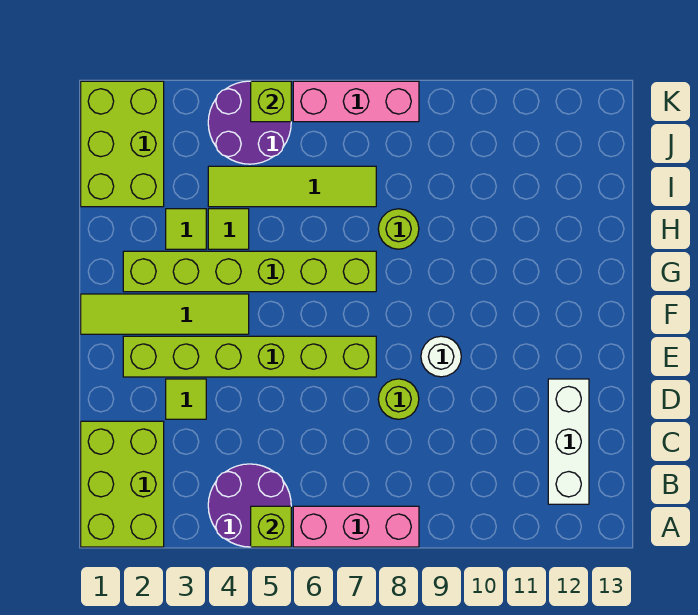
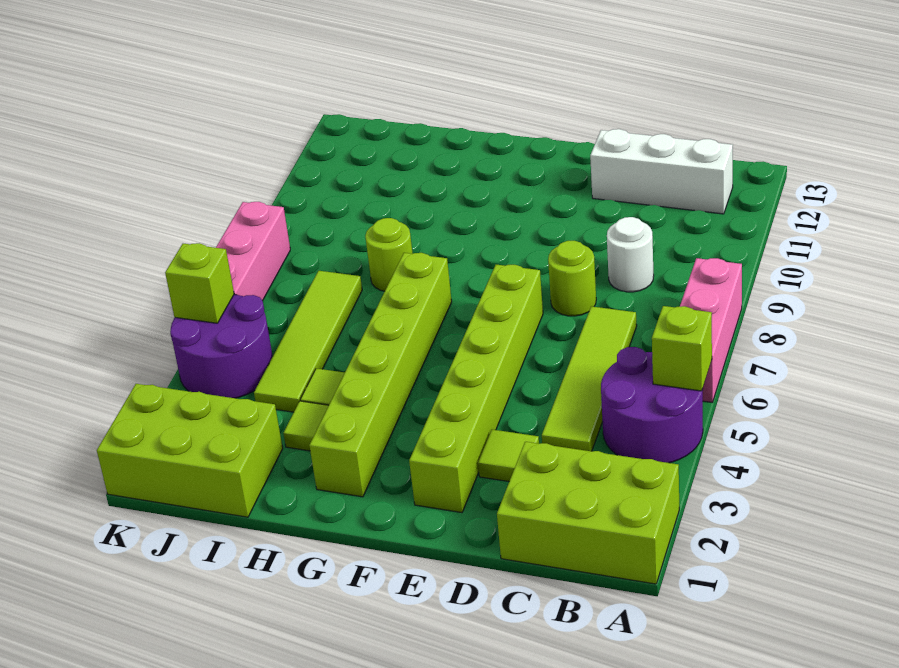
white 1x1 round brick [421,336,461,377] -> white 1x1 round brick moved to [607,217,654,292]
lime 1x4 tile [81,294,249,334] -> lime 1x4 tile moved to [542,306,637,451]

